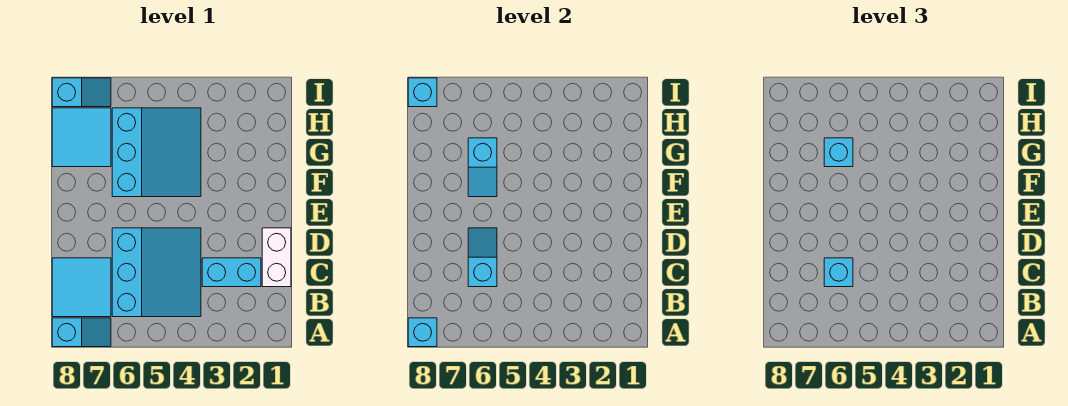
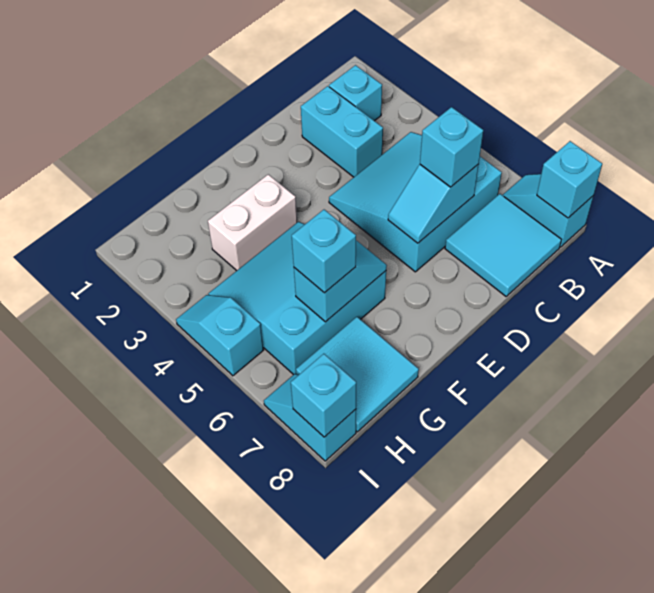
none -> cyan 1x1 brick [329,65,382,121]
white 1x2 brick [262,228,291,287] -> white 1x2 brick moved to [208,174,297,271]
none -> cyan 1x2 slope [176,295,263,376]

